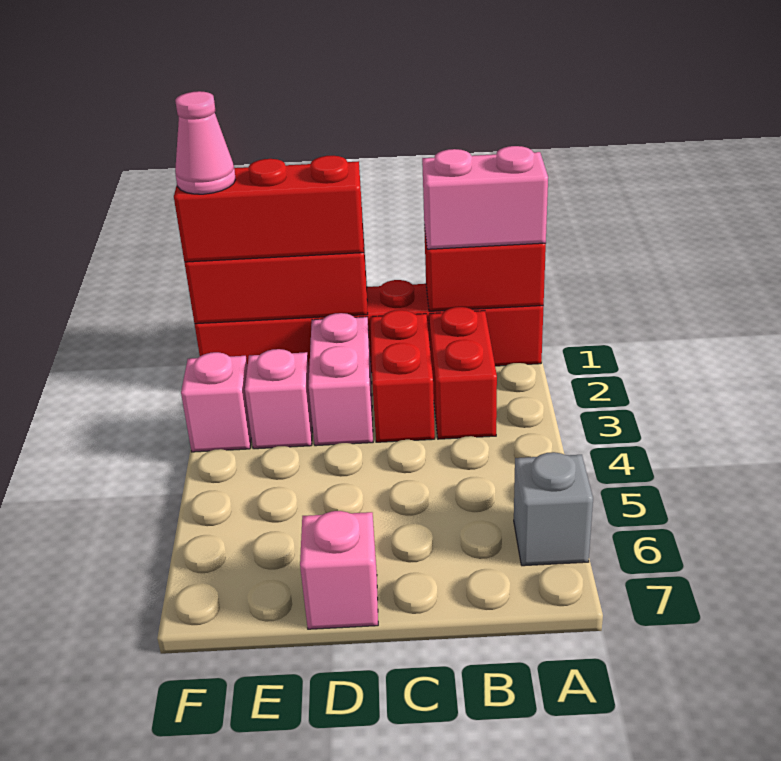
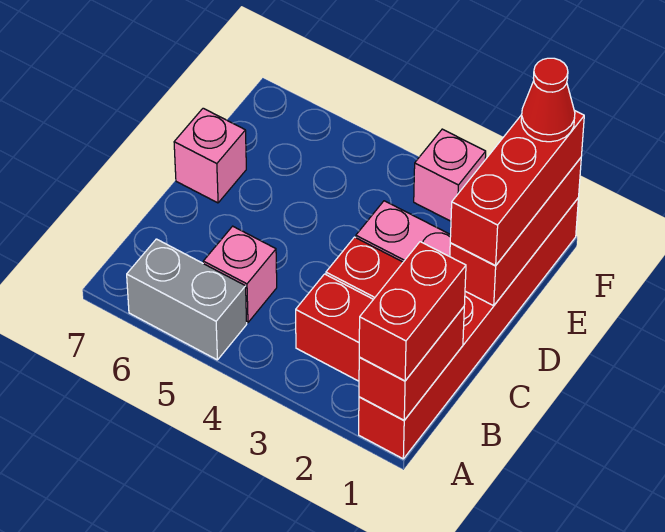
pink 1x2 brick [422,146,548,249] -> red 1x2 brick [359,242,466,381]
grey 1x1 brick [514,452,593,566] -> grey 1x2 brick [127,239,247,360]
pink 1x1 brick [245,349,312,449] -> pink 1x1 brick moved to [203,226,277,323]
pink 1x1 cone [175,91,236,194] -> red 1x1 cone [521,58,575,142]

